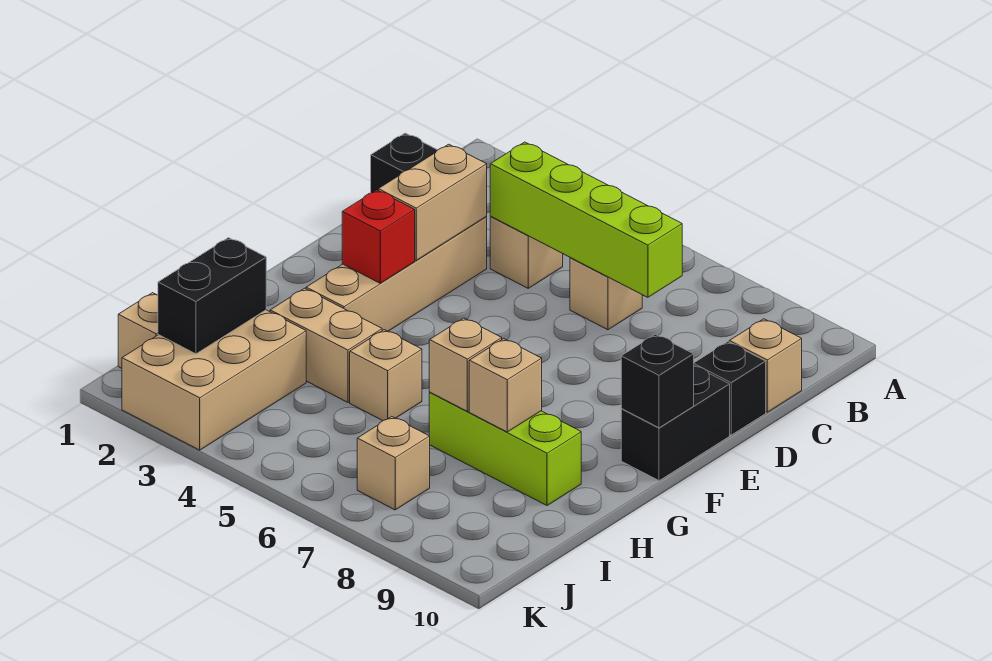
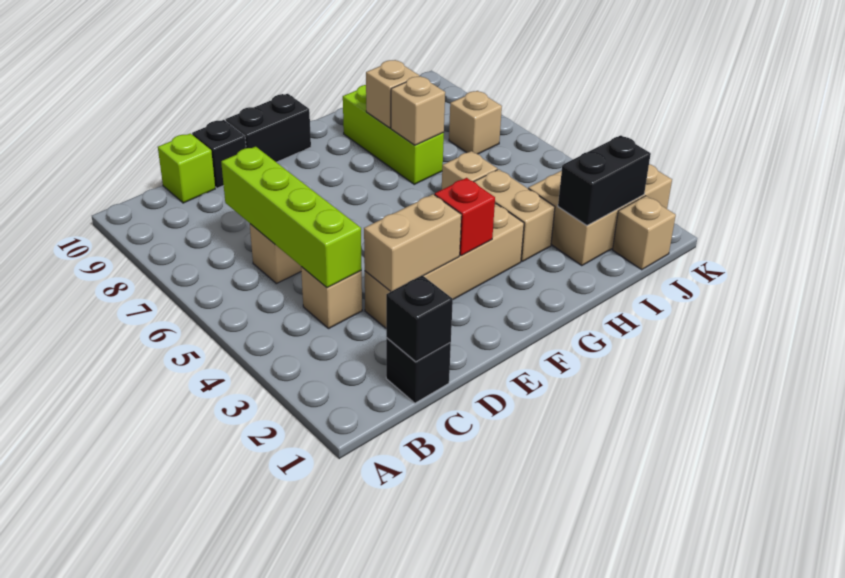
tan 1x1 brick [729,319,802,412] -> lime 1x1 brick [158,133,215,203]
black 1x1 brick [621,334,694,428] -> black 1x1 brick moved to [386,275,453,362]

